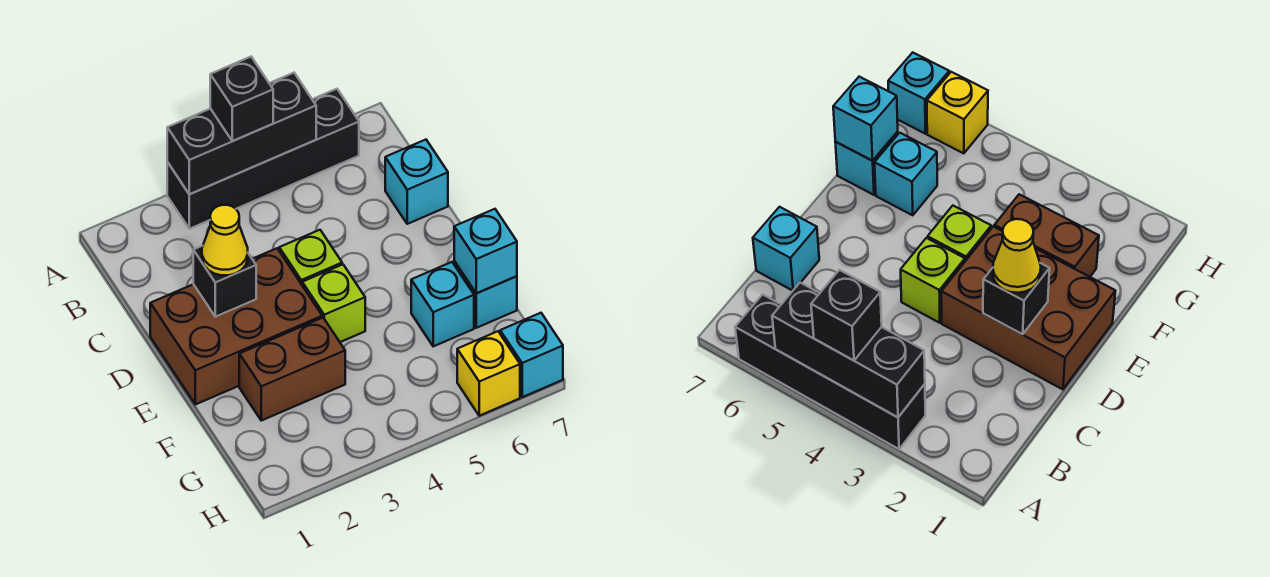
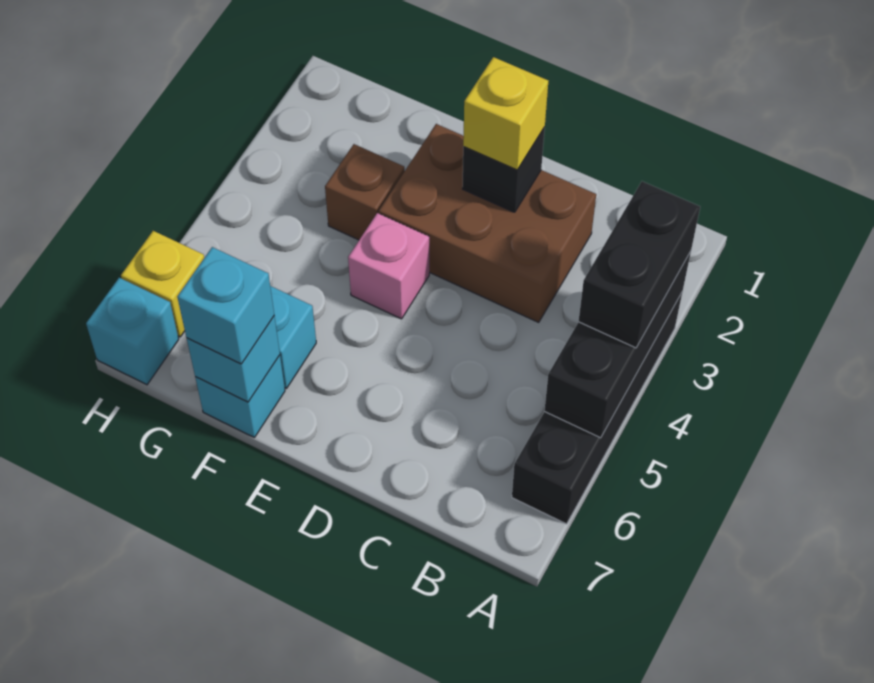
black 1x1 brick [210,57,273,141] -> black 1x2 brick [578,181,700,348]
cyan 1x1 brick [385,140,448,224] -> cyan 1x1 brick moved to [177,247,274,364]
brown 2x3 brick [150,248,322,404] -> brown 2x3 brick turned to [379,124,596,322]
yellow 1x1 cone [202,205,248,275] -> yellow 1x1 brick [463,57,548,170]
lime 1x1 brick [279,230,342,285] -> none
lime 1x1 brick [302,264,365,342] -> pink 1x1 brick [348,213,429,319]
brown 1x2 brick [239,318,345,421] -> brown 1x1 brick [325,144,405,240]

